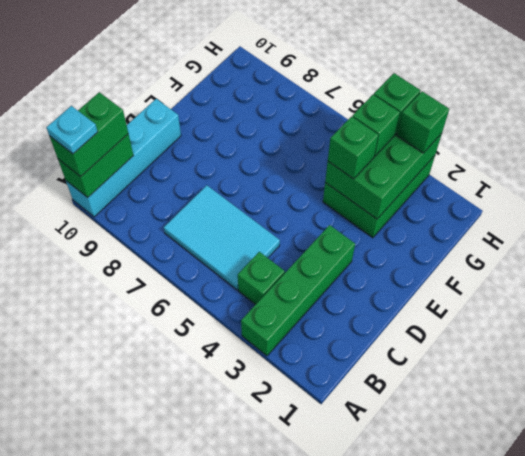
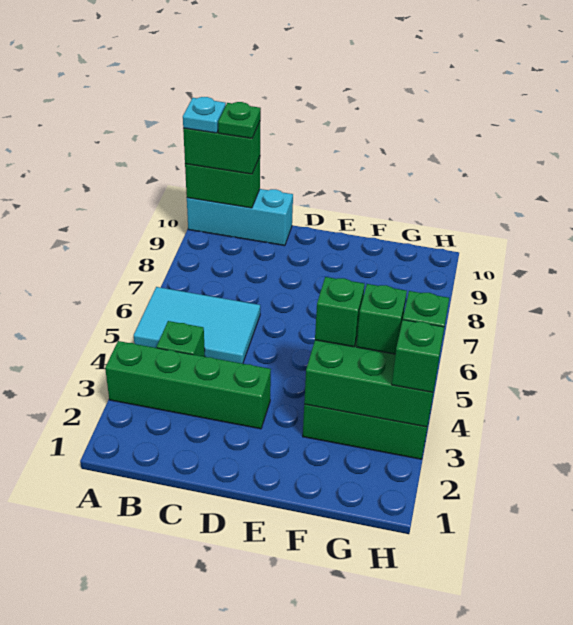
cyan 1x4 brick [66,99,181,217] -> cyan 1x3 brick [187,189,293,246]
cyan 2x3 tile [164,185,280,290] -> cyan 2x3 tile turned to [134,287,260,364]
none -> green 1x1 plate [218,102,261,138]

